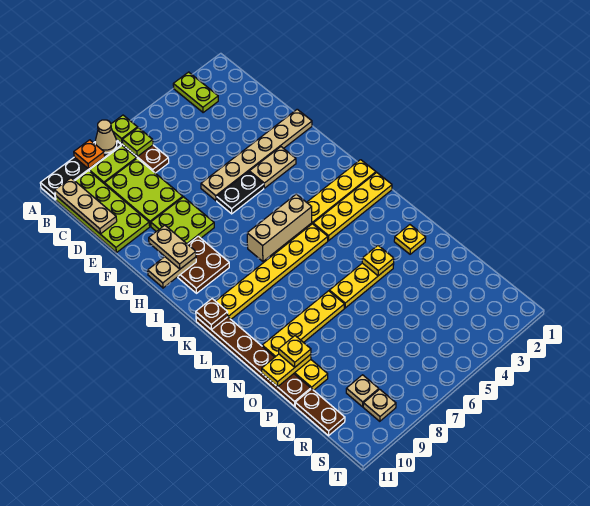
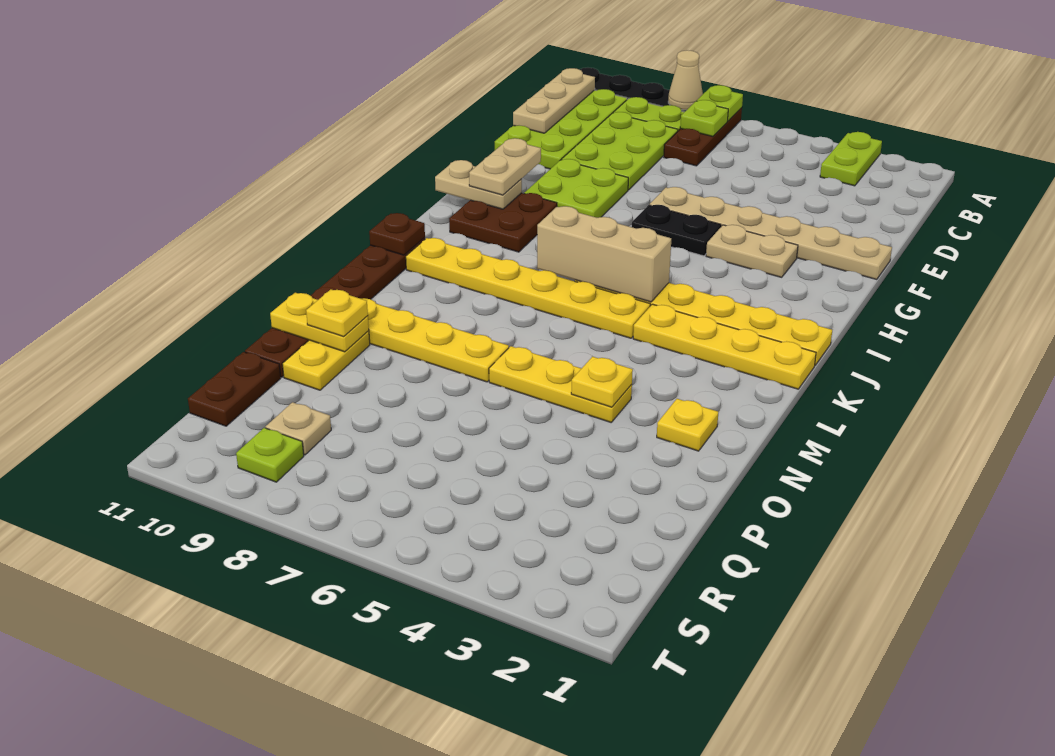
orange 1x1 plate [74,140,105,169] -> none
tan 1x1 plate [363,389,396,421] -> lime 1x1 plate [236,428,304,482]

